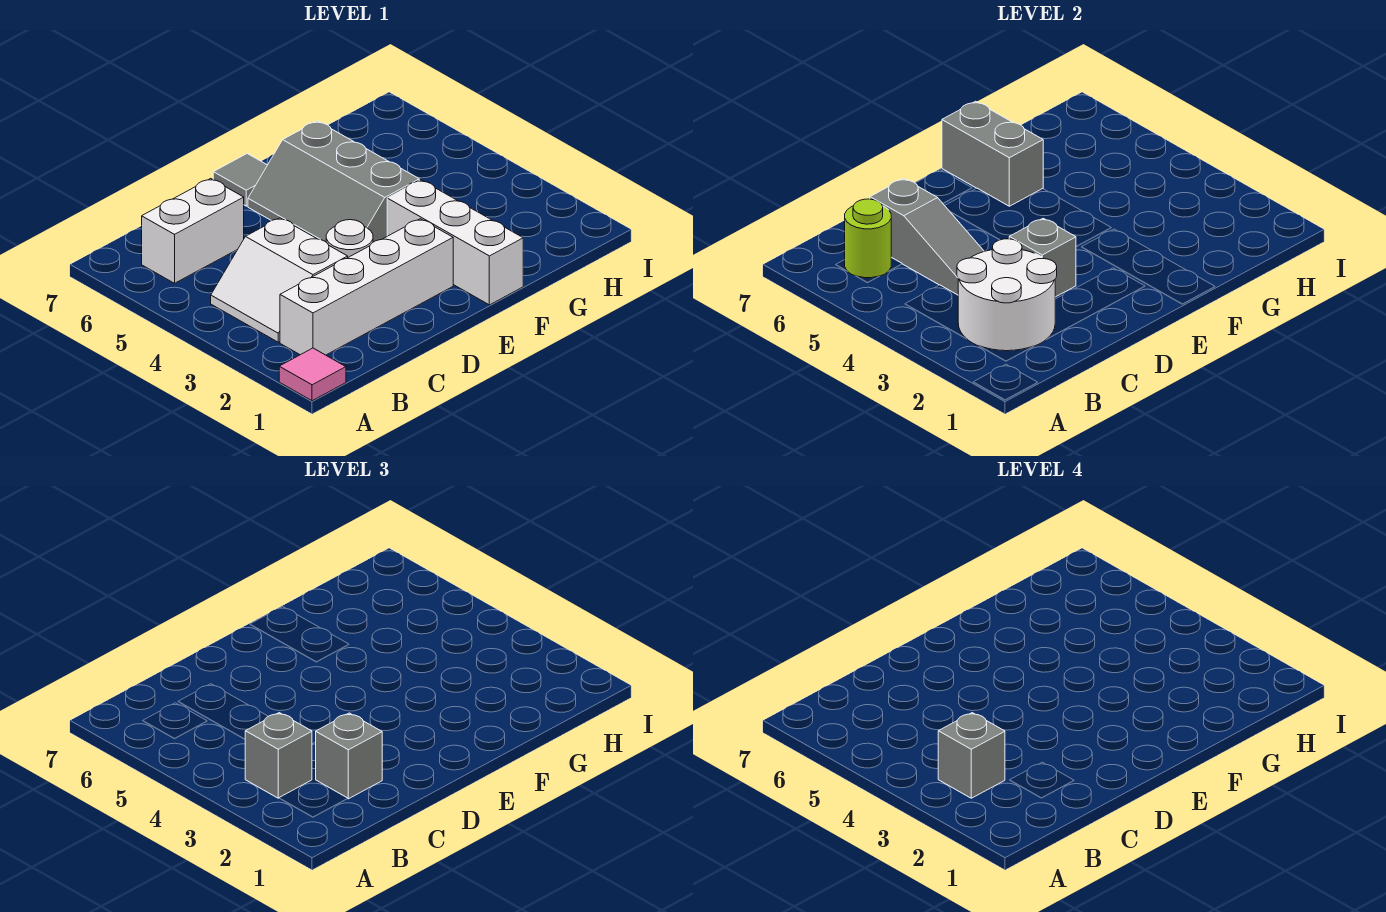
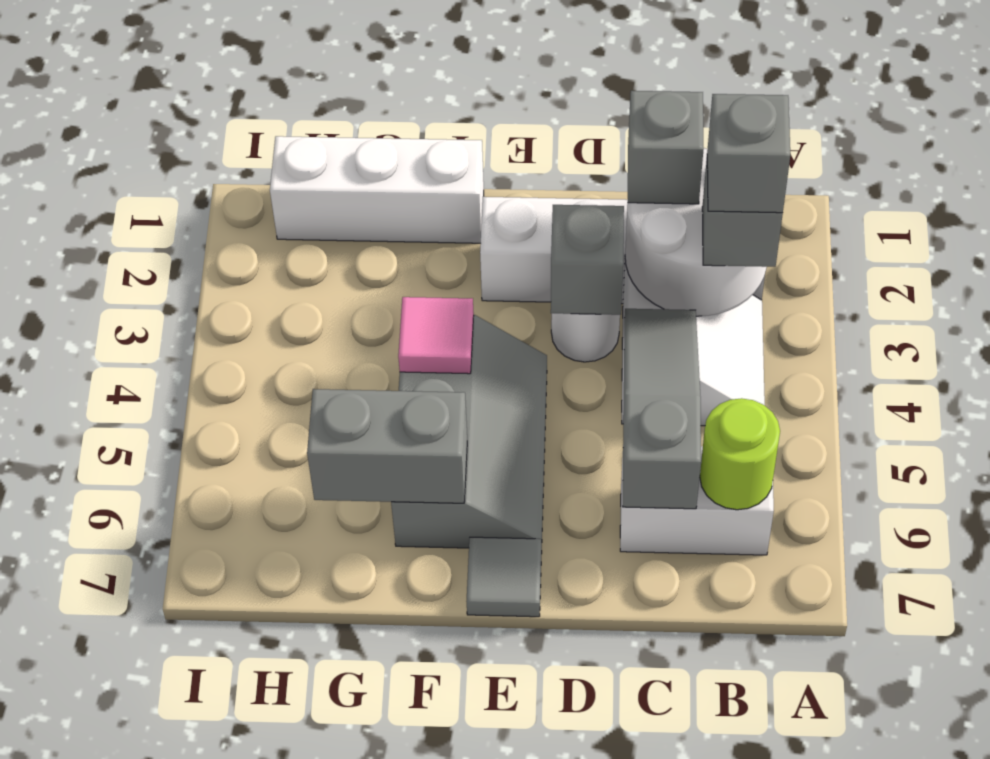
pink 1x1 tile [279,348,346,401] -> pink 1x1 tile moved to [398,297,474,374]
white 1x3 brick [387,180,523,305] -> white 1x3 brick turned to [270,136,484,243]
grey 1x2 brick [942,101,1043,206] -> grey 1x2 brick turned to [307,389,467,503]

